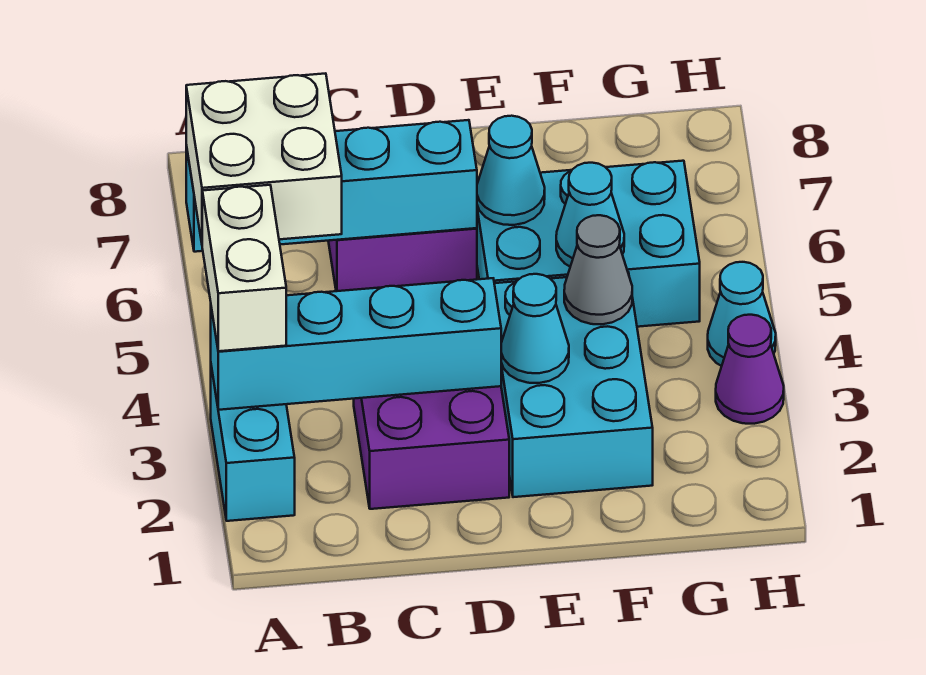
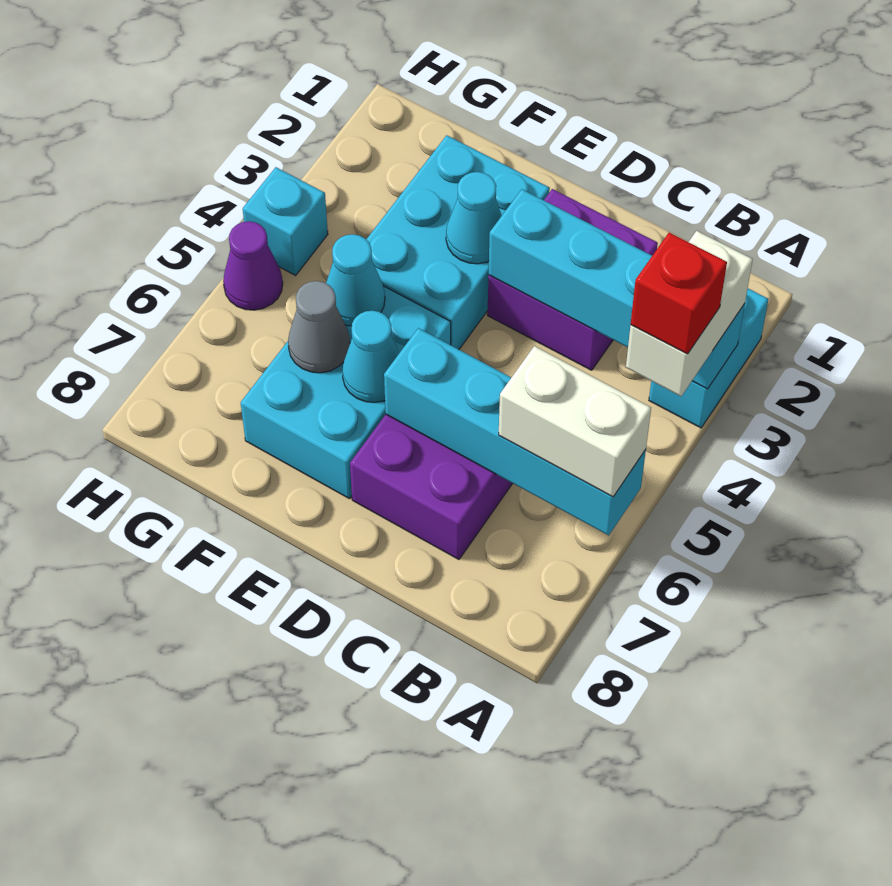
none -> red 1x1 brick [631,233,727,354]
white 2x2 brick [186,73,342,242] -> white 1x2 brick [499,346,651,497]
cyan 2x3 brick [477,161,700,327] -> cyan 2x3 brick turned to [241,286,451,499]
grey 1x1 cone [564,215,632,324] -> grey 1x1 cone moved to [288,281,350,373]
purple 1x1 cone [716,315,784,424] -> purple 1x1 cone moved to [223,221,283,310]
cyan 1x1 cone [708,262,776,366] -> cyan 1x1 brick [243,167,328,275]

